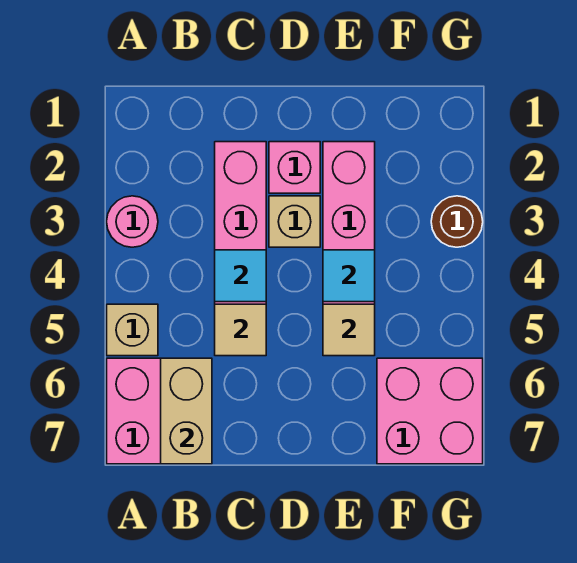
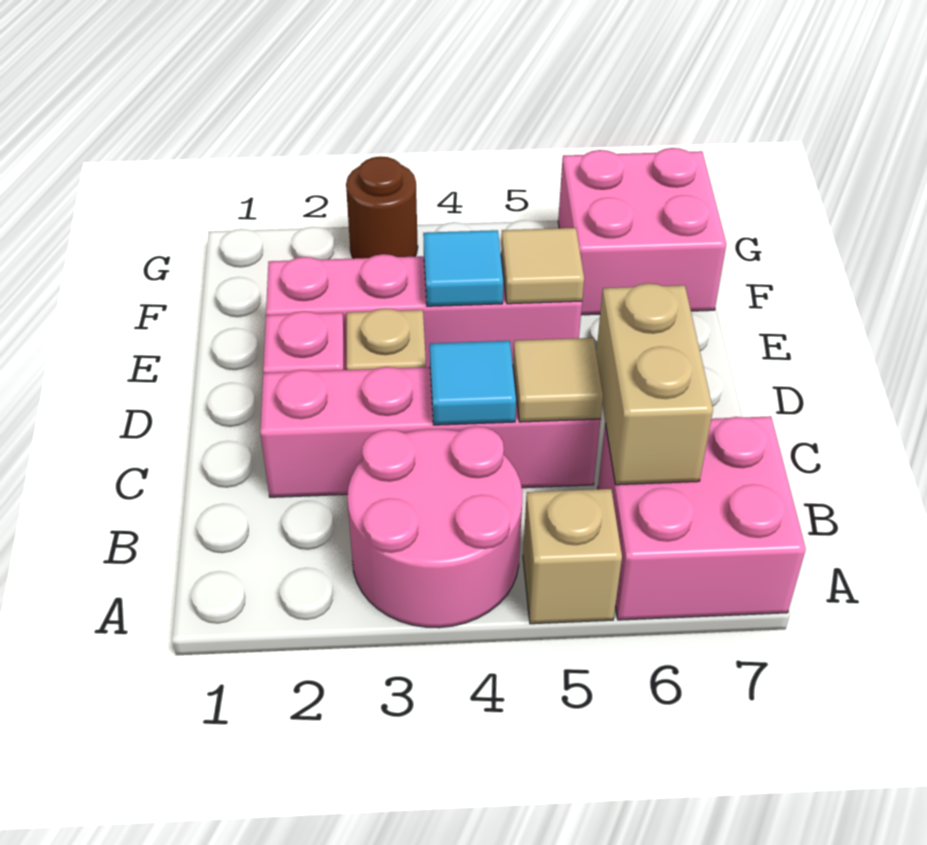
pink 1x1 round brick [107,196,158,247] -> pink 2x2 round brick [347,426,522,628]
tan 1x2 brick [161,358,212,464] -> tan 1x2 brick turned to [596,283,713,485]

